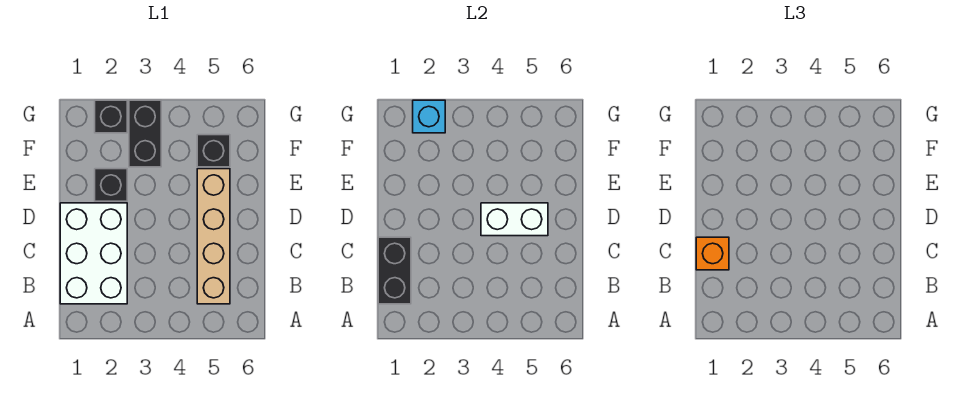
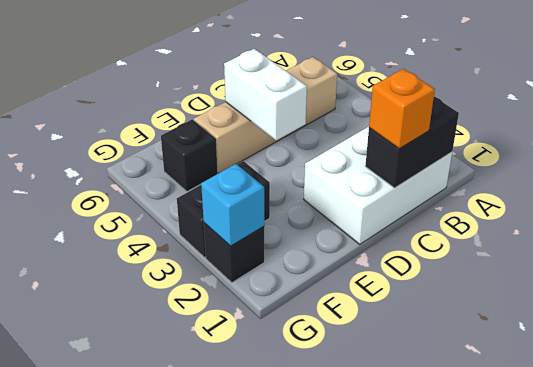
black 1x1 brick [95,169,127,201] -> none

